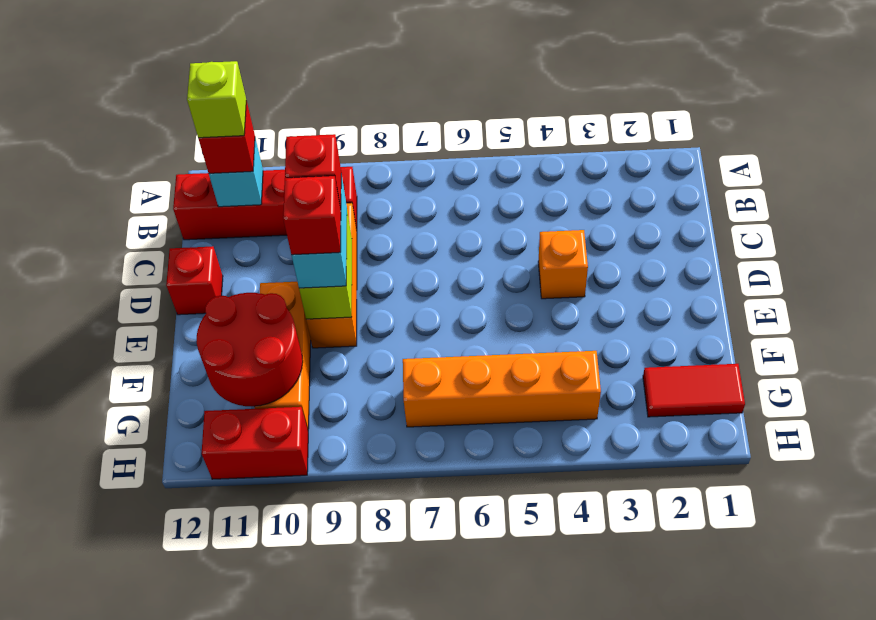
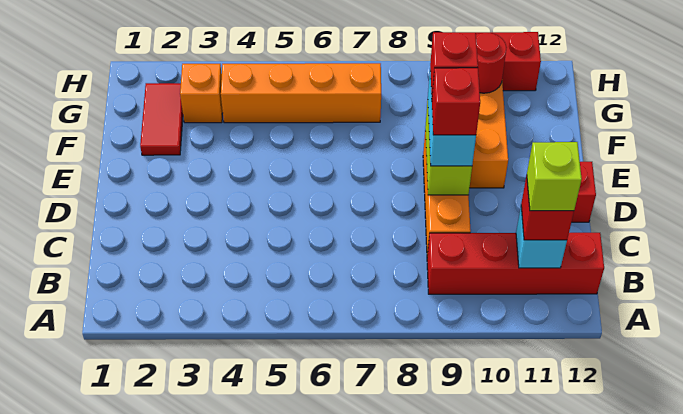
orange 1x1 brick [538,230,588,299] -> orange 1x1 brick moved to [180,64,223,123]
red 2x2 round brick [197,293,303,407] -> red 1x1 round brick [476,32,507,93]
red 1x2 tile [643,364,745,417] -> red 1x2 tile turned to [140,83,183,155]

